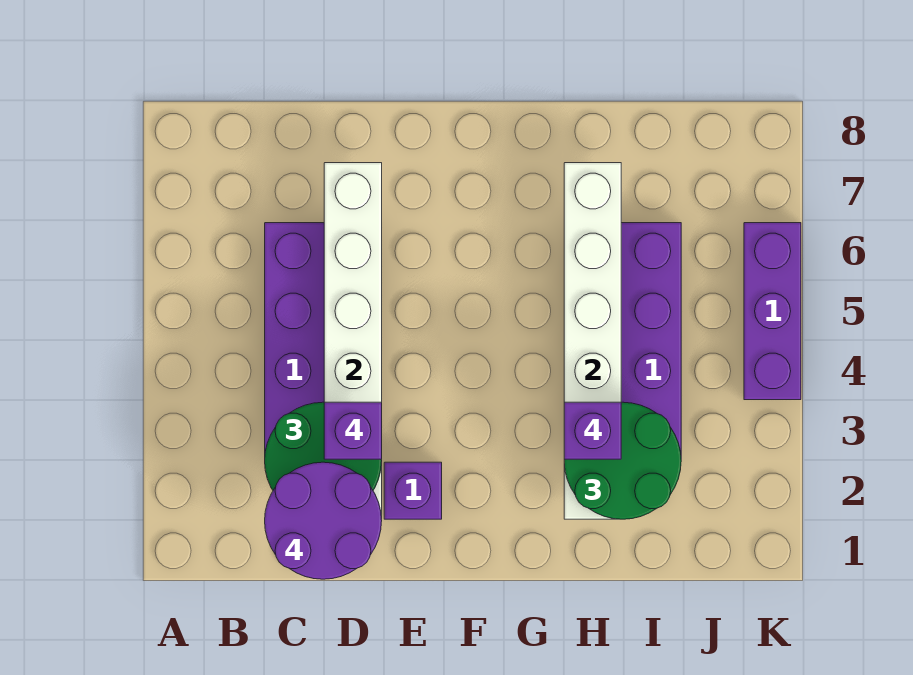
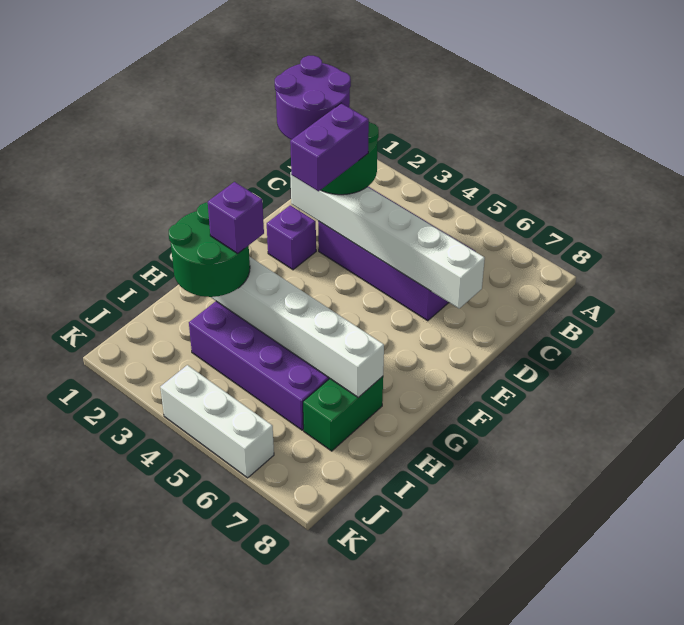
purple 1x1 brick [324,402,382,459] -> purple 1x2 brick [290,103,369,191]
none -> green 1x2 brick [303,376,383,451]
purple 1x3 brick [744,223,801,400] -> white 1x3 brick [160,365,274,478]

